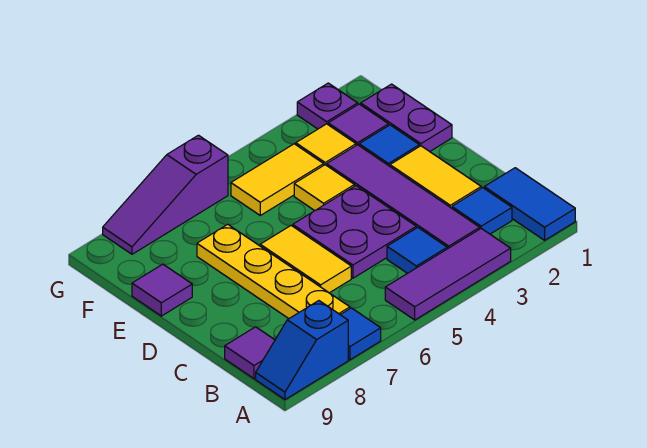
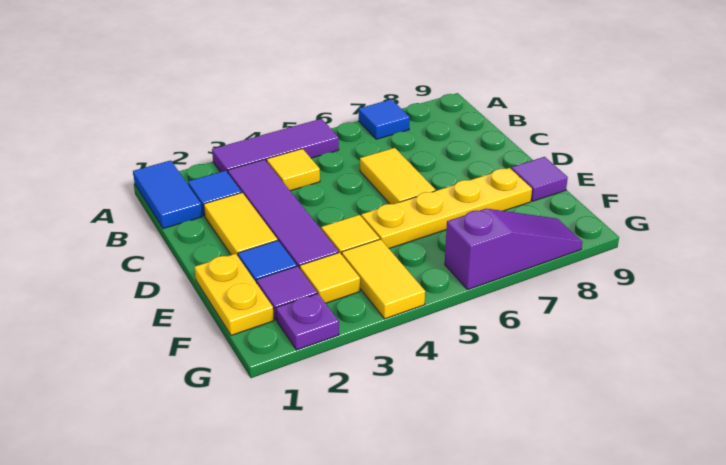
blue 1x2 slope [256,301,348,400] -> none
blue 1x1 tile [387,227,447,273] -> yellow 1x1 tile [267,149,320,191]
yellow 1x4 plate [197,224,350,318] -> yellow 1x4 plate turned to [361,168,532,248]
purple 1x1 tile [225,327,275,379] -> none
purple 2x2 plate [293,186,416,278] -> none
purple 1x2 plate [361,84,452,152] -> yellow 1x2 plate [194,254,274,335]
yellow 1x2 tile [231,144,324,215] -> yellow 1x2 tile turned to [342,239,425,319]

